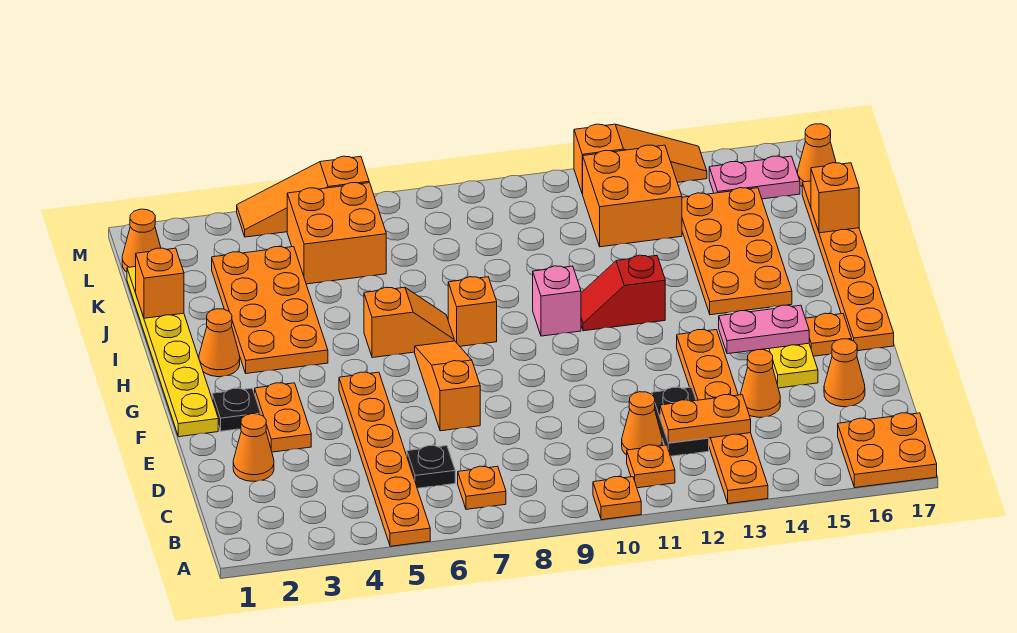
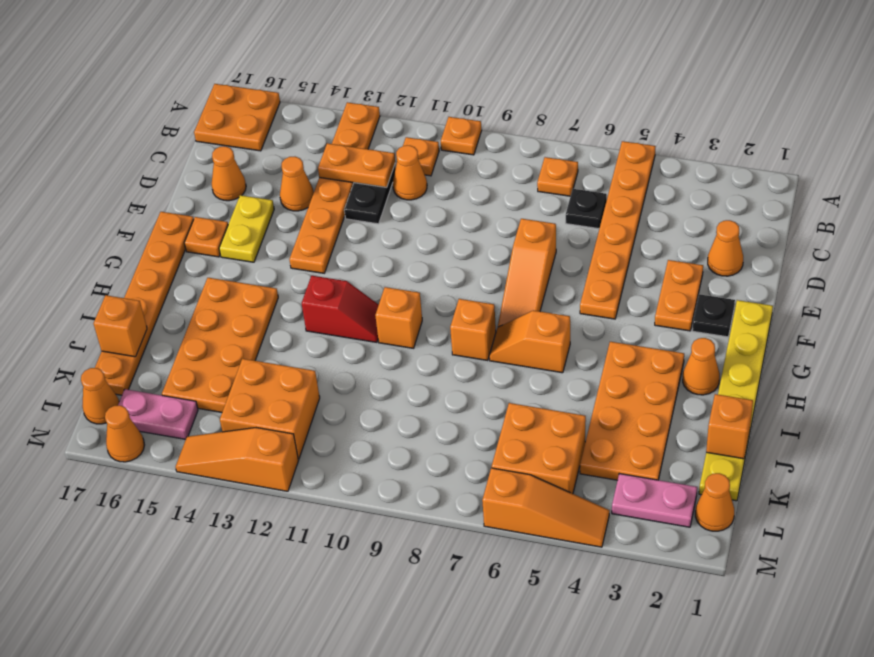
pink 1x2 plate [719,305,809,354] -> pink 1x2 plate moved to [612,474,697,527]
pink 1x1 brick [533,266,581,336] -> orange 1x1 brick [375,287,422,348]
none -> orange 1x1 cone [105,405,144,462]

